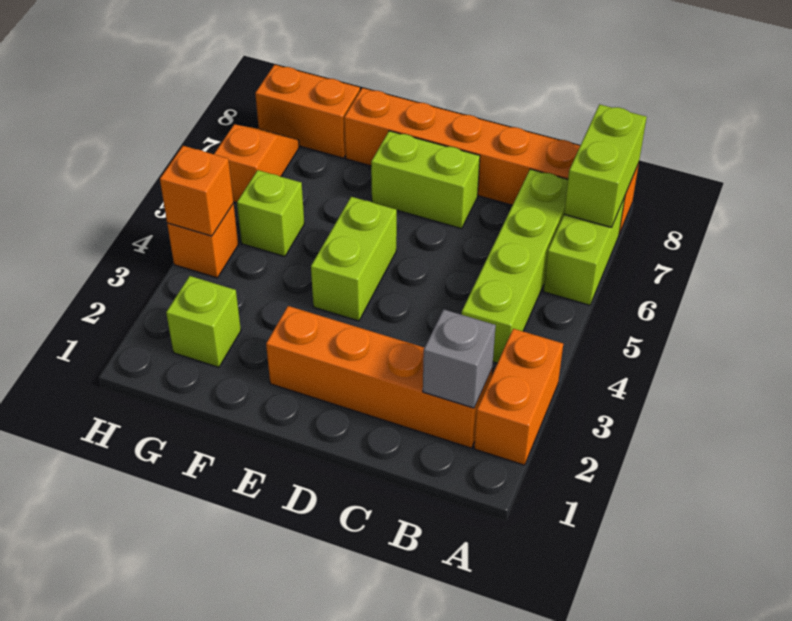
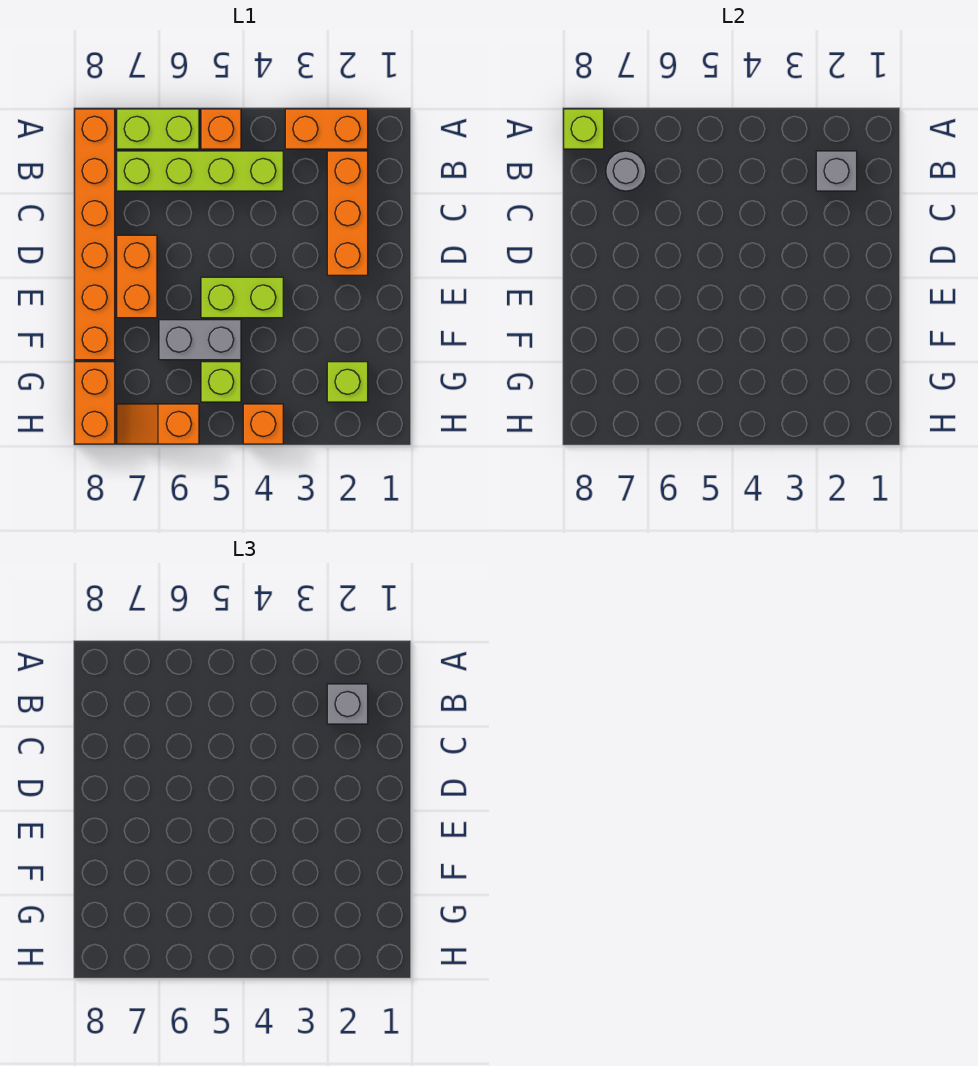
lime 1x2 brick [564,104,647,227] -> lime 1x1 brick [564,109,604,149]
orange 1x4 brick [266,306,492,448] -> orange 1x3 brick [327,151,368,275]
none -> grey 1x1 brick [327,684,368,724]
none -> grey 1x1 round brick [606,151,646,191]
lime 1x2 brick [371,131,480,229] -> orange 1x2 brick [117,235,157,318]
none -> grey 1x2 brick [159,320,241,360]
orange 1x1 brick [160,146,233,236] -> orange 1x1 brick moved to [201,109,241,149]

